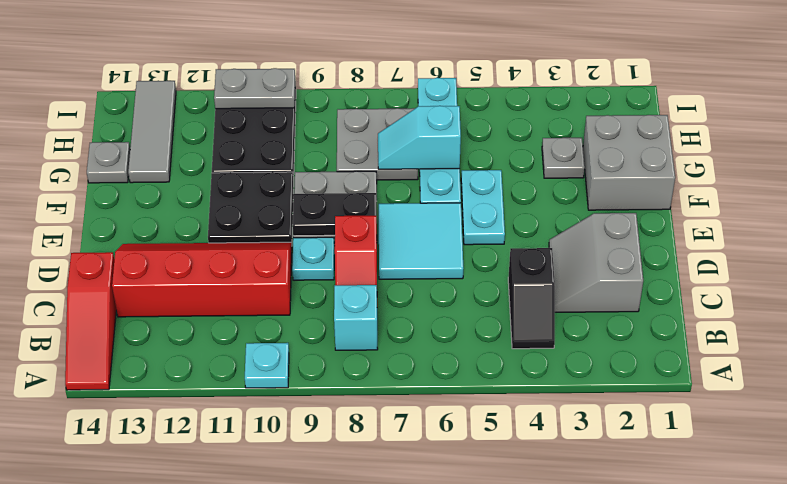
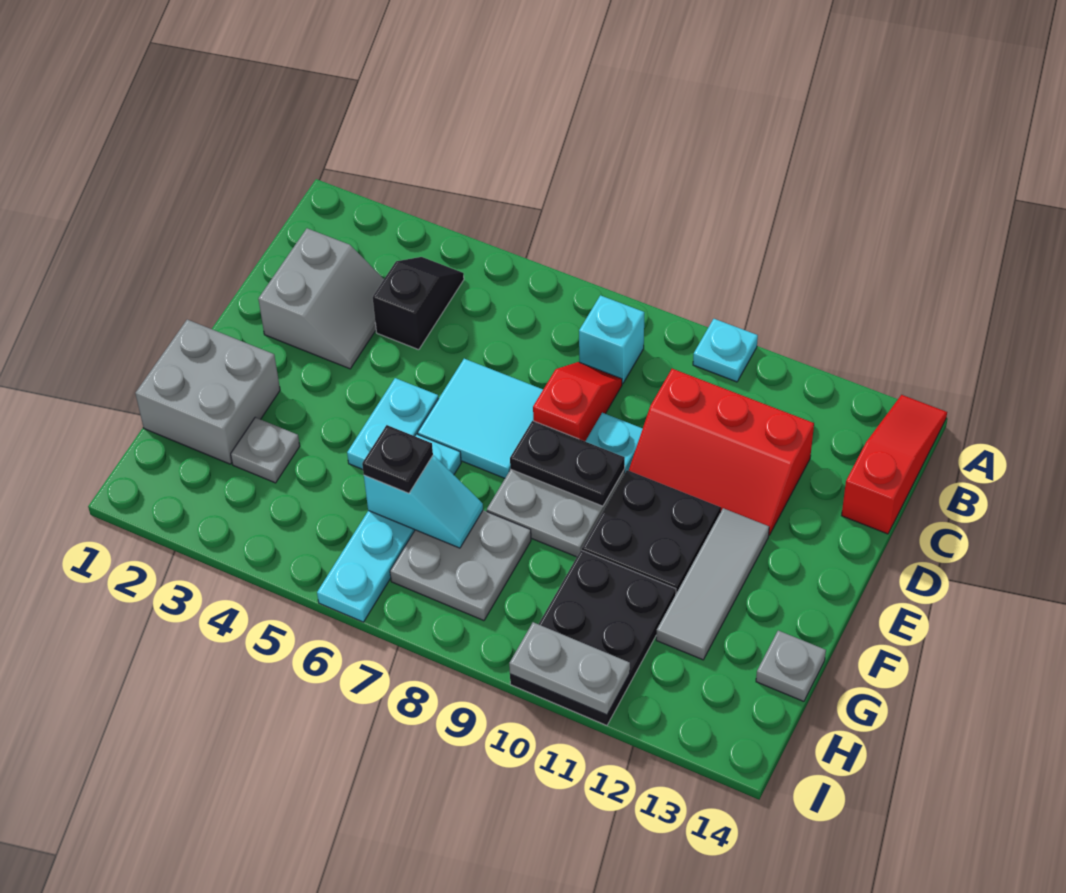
red 2x4 slope [112,242,292,317] -> red 2x3 slope [629,369,814,535]
none -> black 1x1 plate [362,425,433,493]
grey 1x3 tile [128,81,176,183] -> grey 1x3 tile moved to [656,508,769,660]

